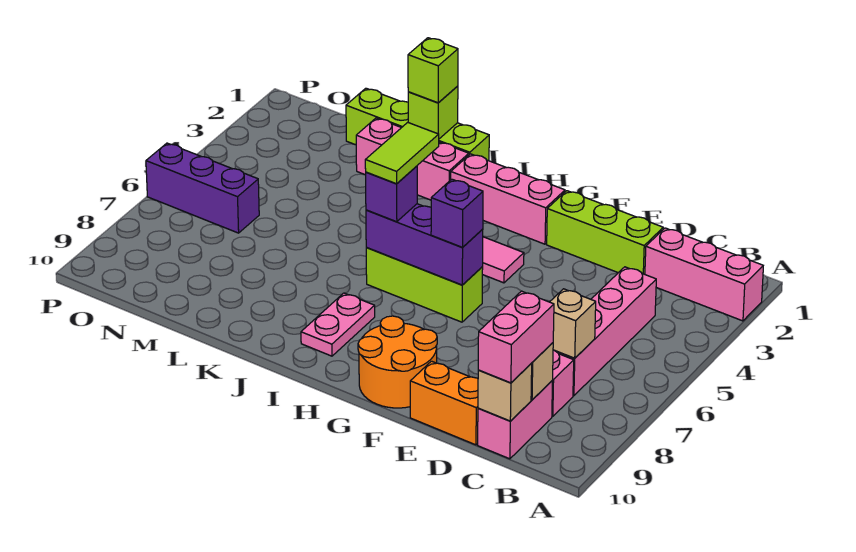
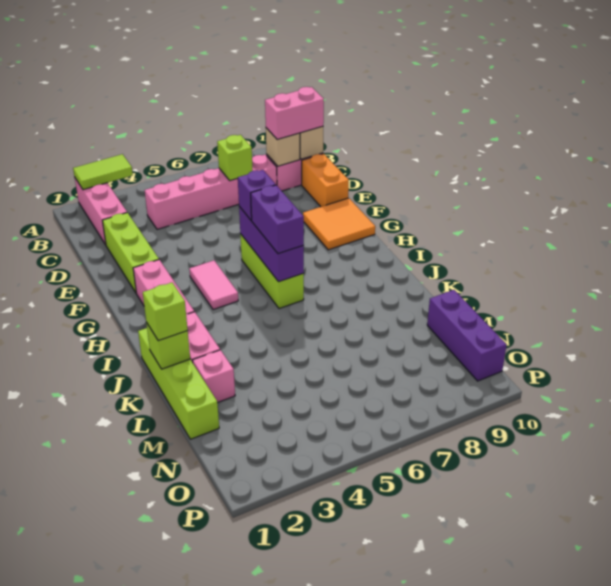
tan 1x1 brick [550,289,596,358] -> lime 1x1 brick [217,135,253,181]
orange 2x2 round brick [358,316,437,408] -> orange 2x2 tile [303,198,375,250]
lime 1x2 tile [365,122,439,184] -> lime 1x2 tile moved to [73,154,133,190]
purple 1x1 brick [366,166,417,222] -> purple 1x2 brick [251,185,304,254]
pink 1x2 plate [301,293,375,356] -> none
purple 1x3 brick [146,143,259,233] -> purple 1x3 brick moved to [427,290,507,381]

